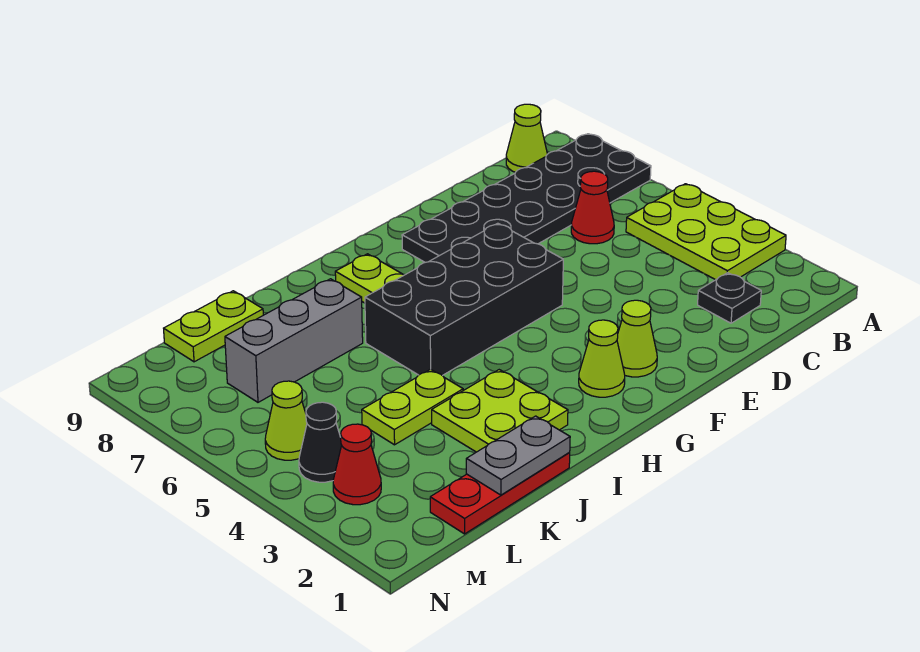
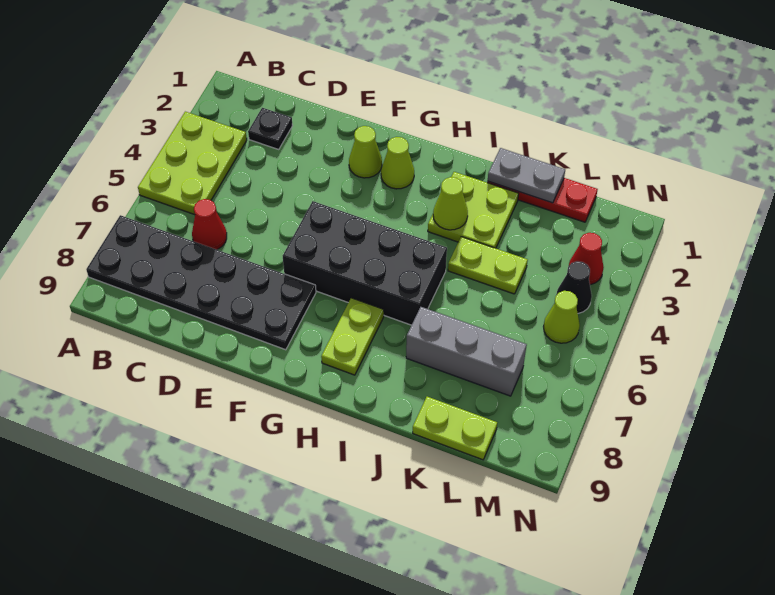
lime 1x1 cone [506,104,547,172] -> lime 1x1 cone moved to [433,177,468,230]

